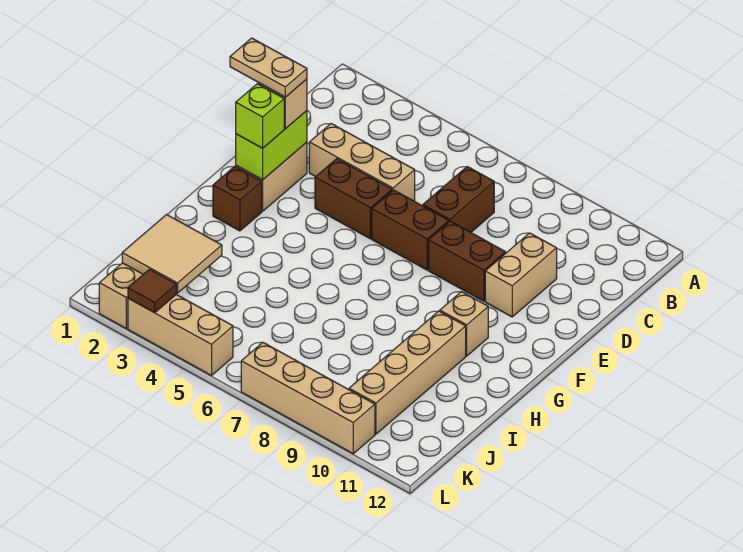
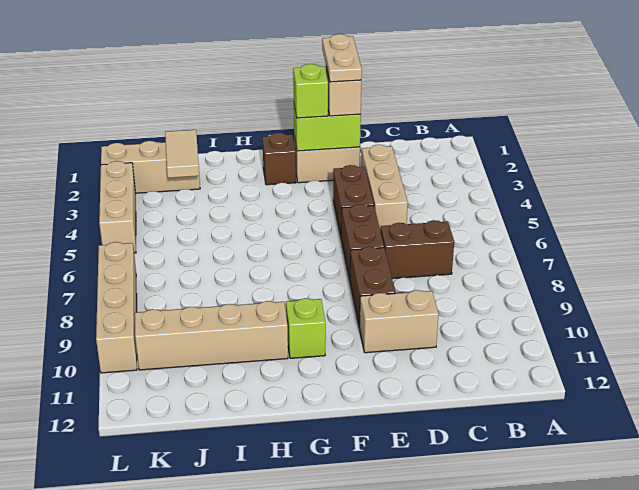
tan 1x1 brick [440,292,488,356] -> lime 1x1 brick [286,298,326,358]
tan 2x2 tile [122,215,222,293] -> tan 1x2 tile [165,130,199,178]
brown 1x1 tile [128,269,176,313] -> none

